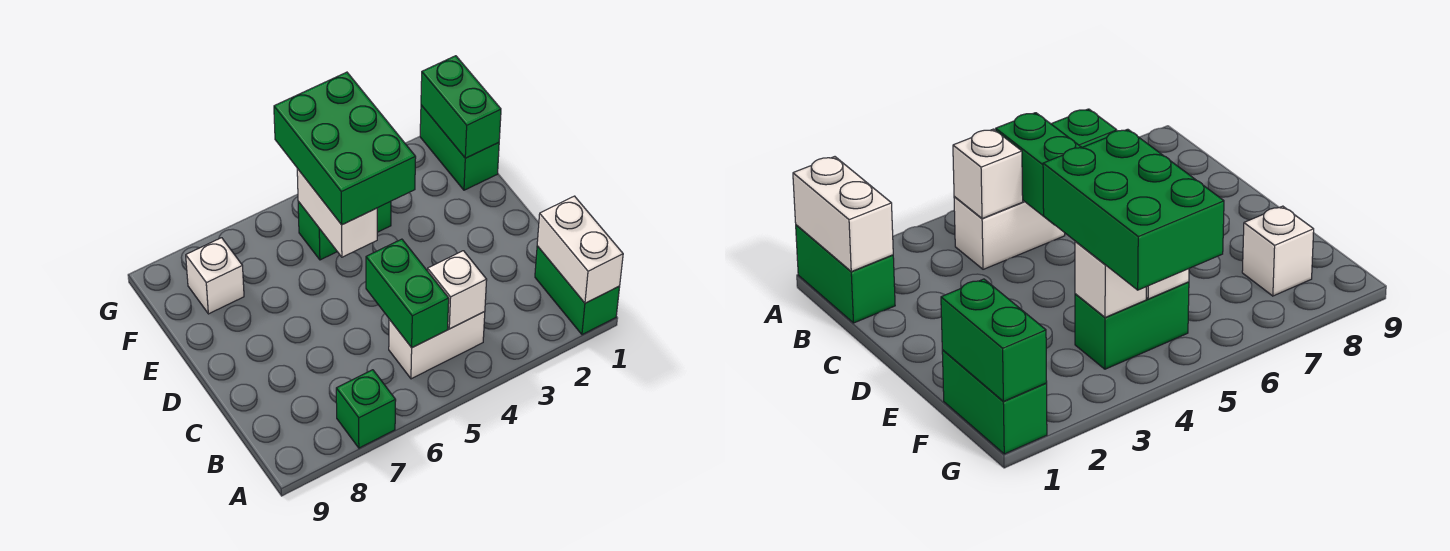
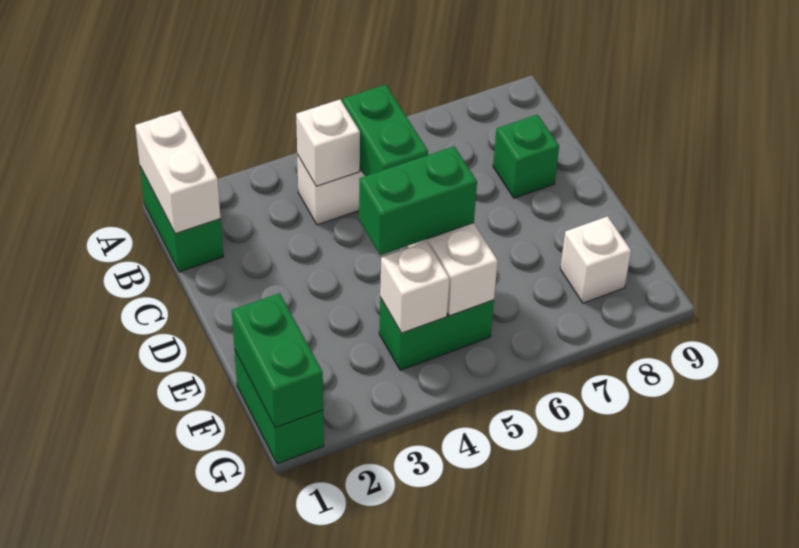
green 1x1 brick [336,370,396,448] -> green 1x1 brick moved to [493,115,559,198]
green 2x3 brick [274,72,416,225] -> green 1x2 brick [359,146,477,255]

